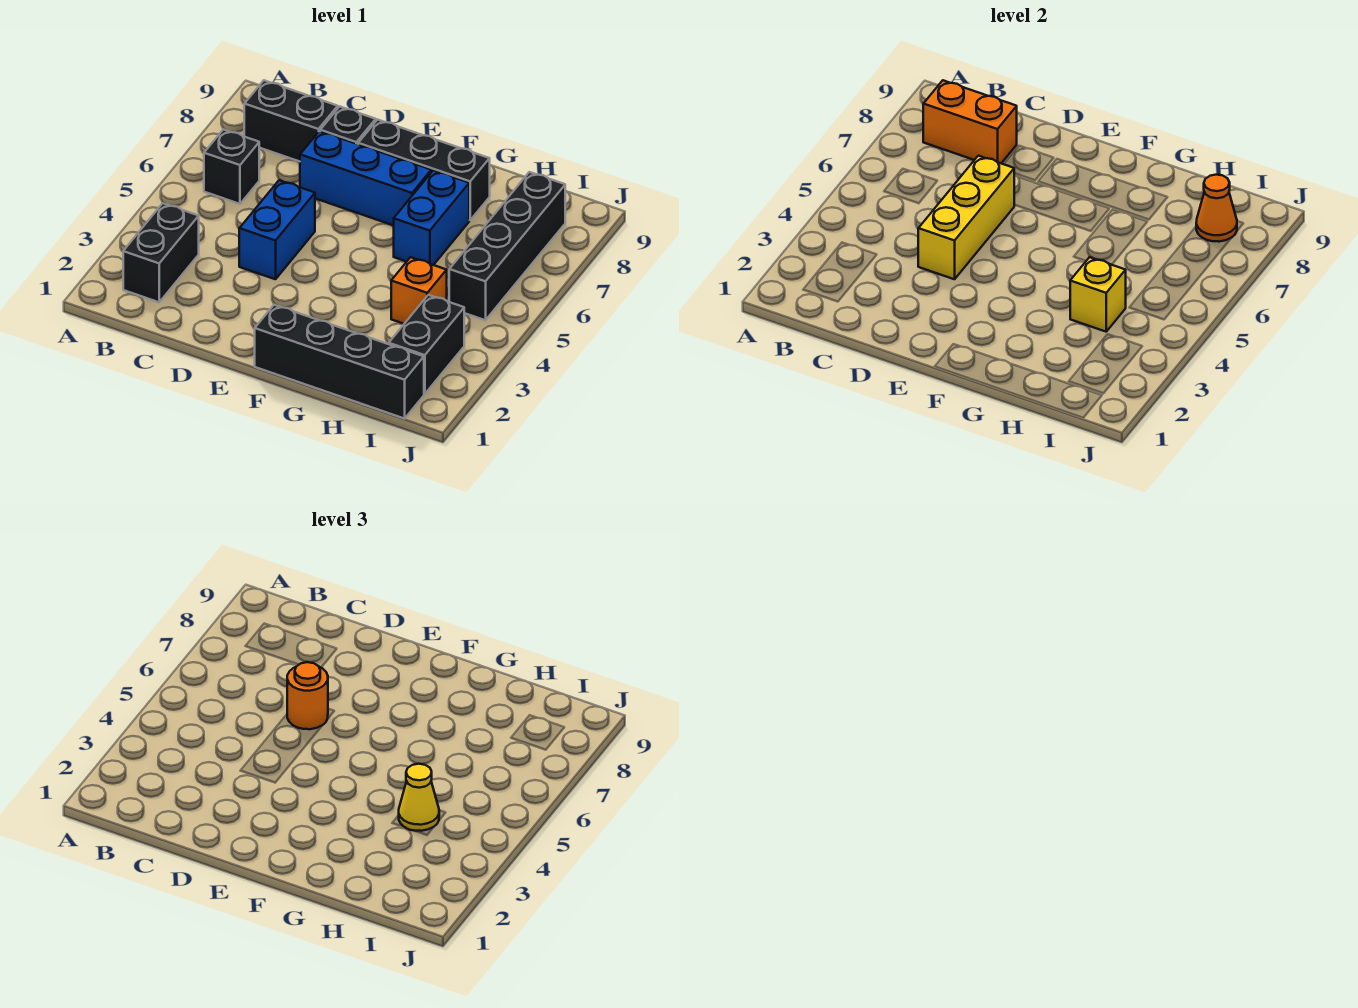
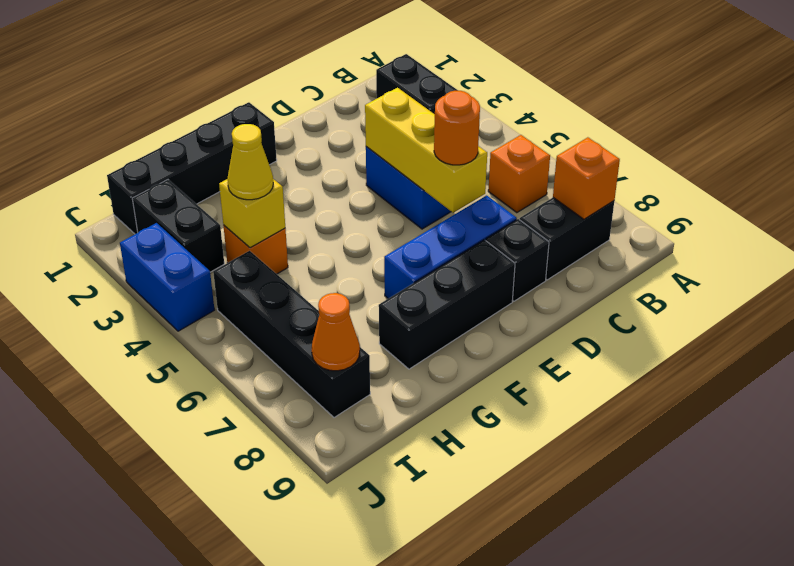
black 1x1 brick [204,129,259,204] -> orange 1x1 brick [488,135,550,213]
orange 1x2 brick [923,80,1017,163] -> orange 1x1 brick [553,137,620,219]
blue 1x2 brick [394,170,469,265] -> blue 1x2 brick moved to [120,223,214,331]

